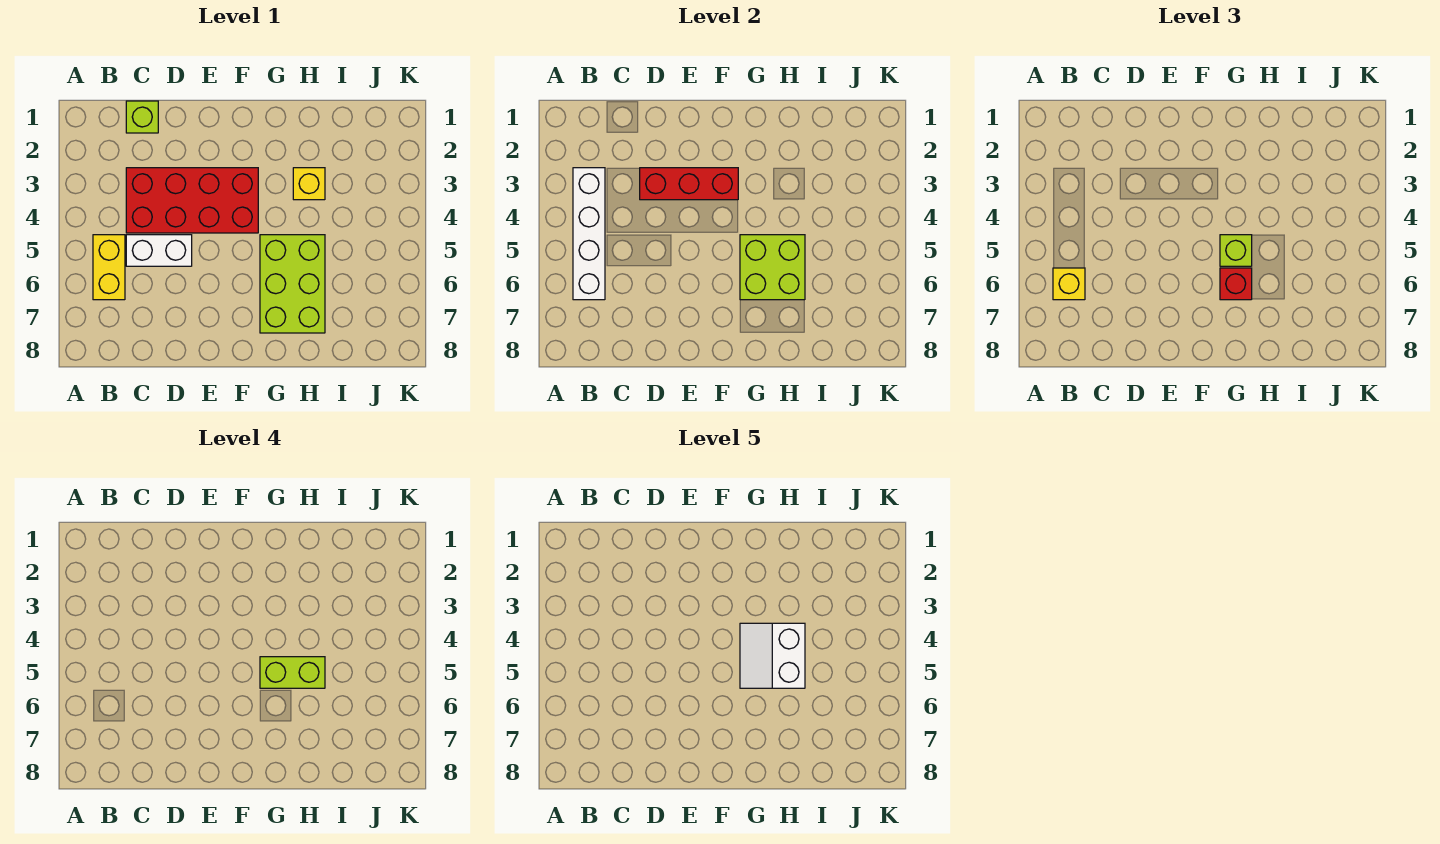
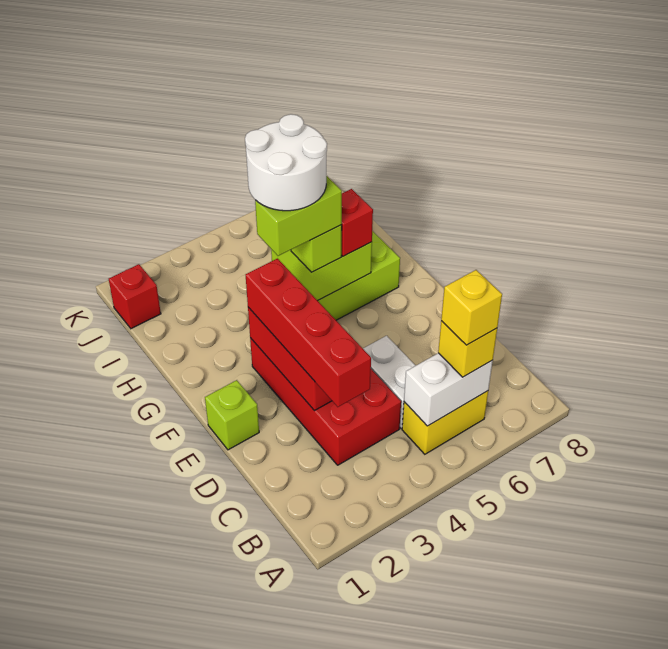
white 1x4 brick [573,168,605,300] -> white 1x2 brick [404,353,493,426]
lime 1x1 brick [126,101,158,133] -> lime 1x1 brick moved to [205,380,259,450]
none -> red 1x4 brick [246,259,371,407]
white 2x2 slope [740,623,805,688] -> white 2x2 round brick [245,114,327,211]
lime 1x2 brick [260,657,325,688] -> lime 1x2 brick turned to [255,176,342,256]
yellow 1x1 brick [293,168,325,200] -> yellow 1x1 brick moved to [441,270,502,345]
none -> red 1x1 brick [109,264,161,329]

